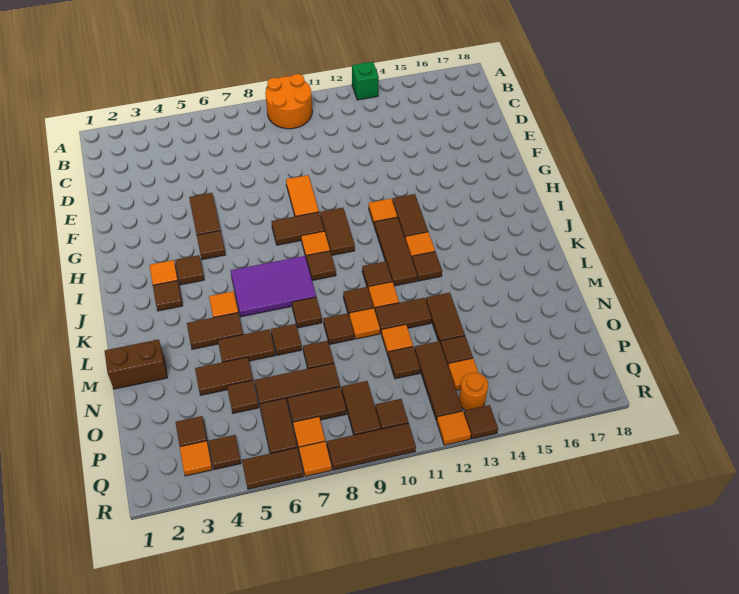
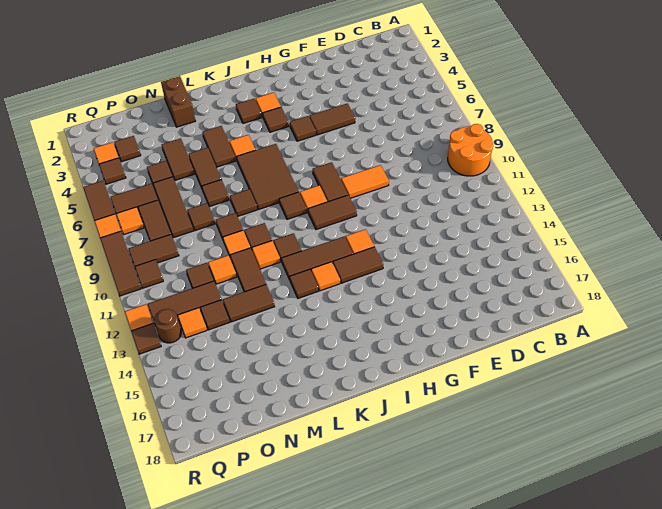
green 1x1 brick [352,62,379,100] -> none
purple 2x3 tile [231,256,316,317] -> brown 2x3 tile [236,144,299,210]
orange 1x1 round brick [459,373,488,410] -> brown 1x1 round brick [154,309,181,343]

